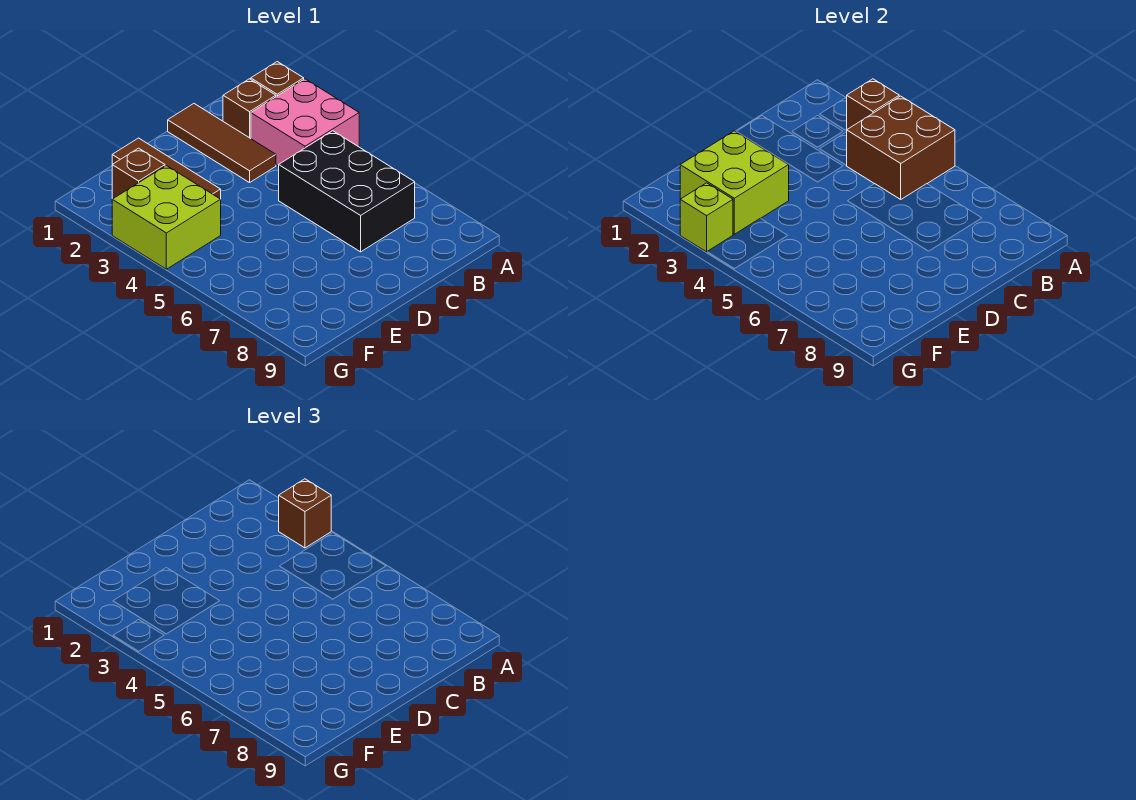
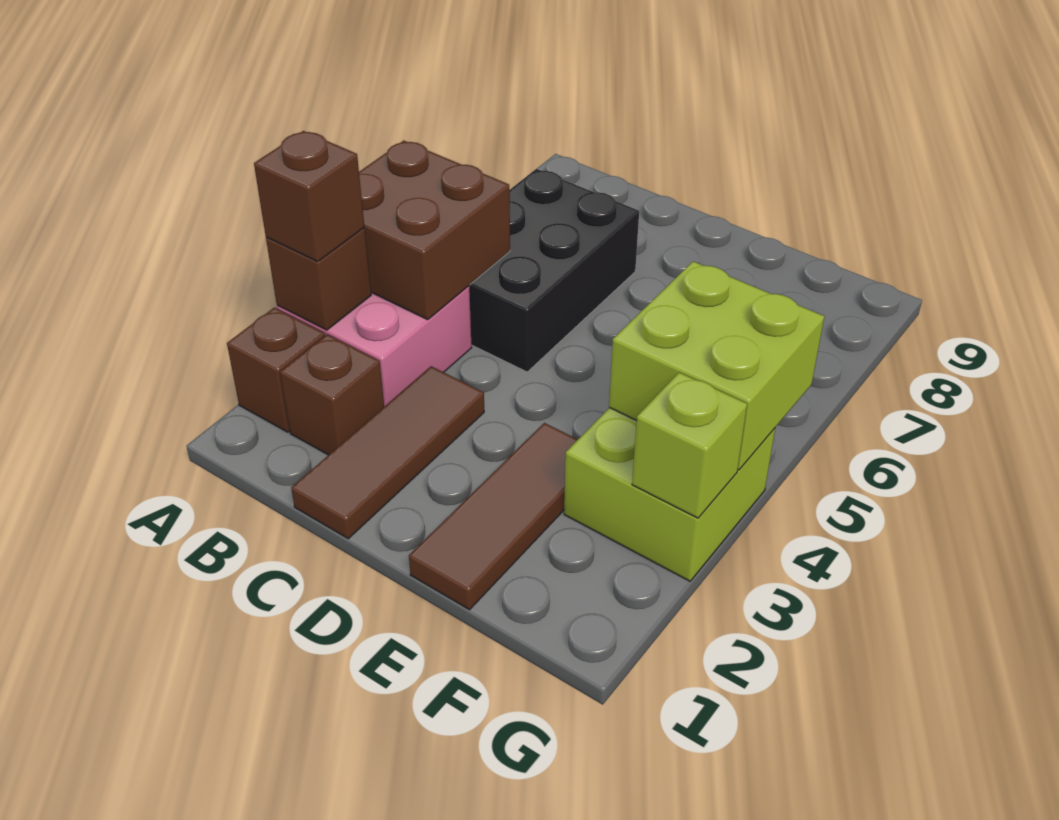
lime 2x2 brick [680,131,789,234] -> lime 2x2 brick moved to [609,261,824,470]
brown 1x1 brick [112,148,165,199] -> none

